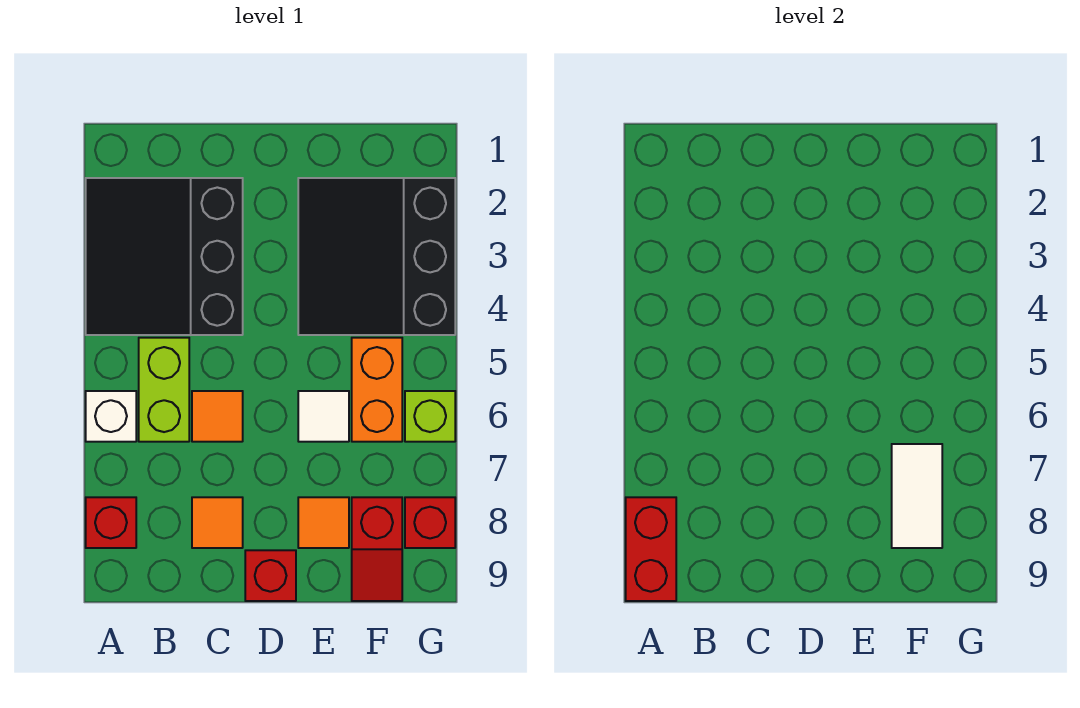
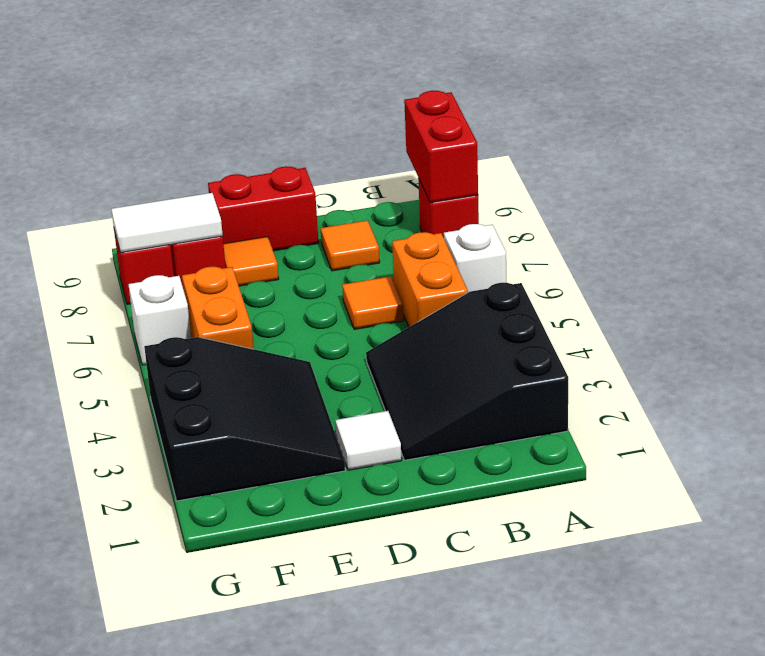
black 3x3 slope [86,178,243,335] -> black 3x3 slope turned to [366,283,568,460]
lime 1x2 brick [139,338,189,442] -> orange 1x2 brick [392,232,468,327]
red 1x1 brick [245,550,296,601] -> red 1x2 brick [208,166,319,251]
white 1x1 tile [298,391,349,442] -> white 1x1 tile moved to [335,411,402,470]
white 1x2 tile [892,444,942,548] -> white 1x2 tile turned to [111,193,223,253]
lime 1x1 brick [405,391,455,442] -> white 1x1 brick [128,275,191,365]

